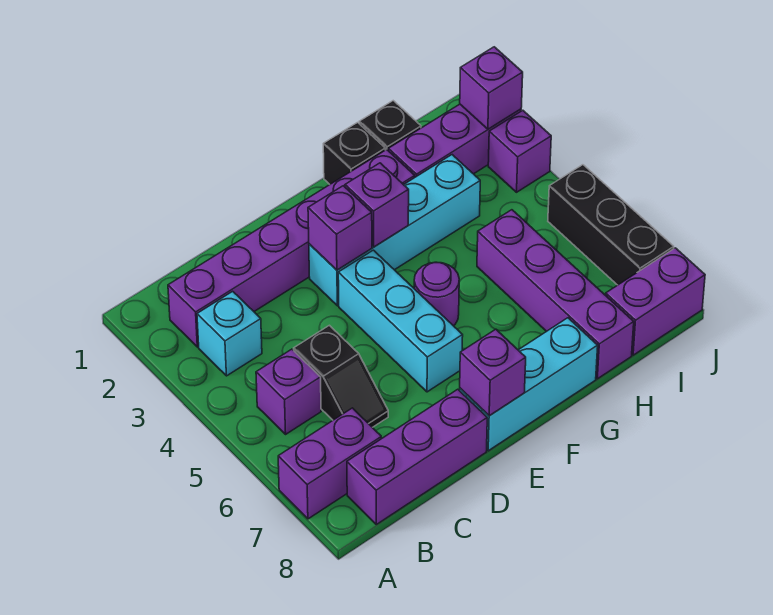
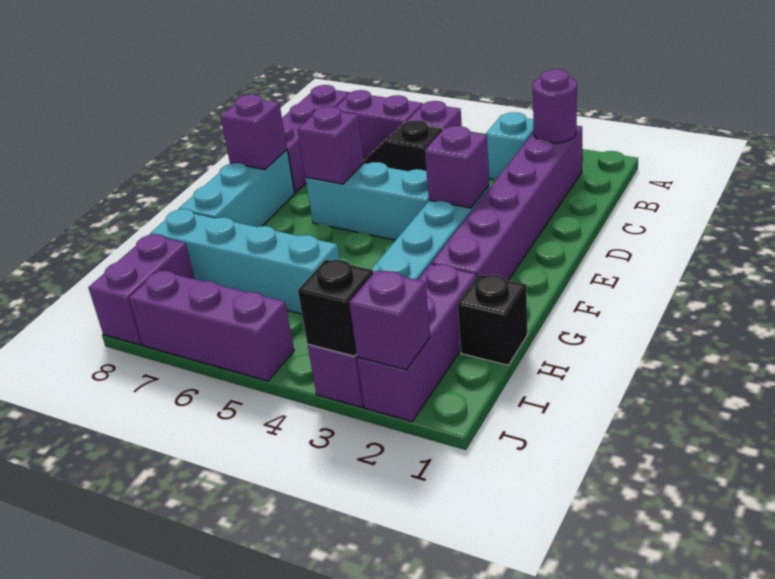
purple 1x2 brick [278,408,381,519] -> purple 1x2 brick turned to [336,90,423,158]
purple 1x1 brick [345,163,409,247] -> purple 1x1 brick moved to [298,106,364,184]
purple 1x1 round brick [414,262,459,326] -> purple 1x1 round brick moved to [533,69,577,143]
black 1x1 brick [323,123,385,184] -> black 1x1 brick moved to [298,260,373,356]
purple 1x4 brick [477,210,634,379] -> cyan 1x4 brick [150,209,340,314]
black 1x3 brick [548,165,674,285] -> purple 1x3 brick [129,271,294,381]

